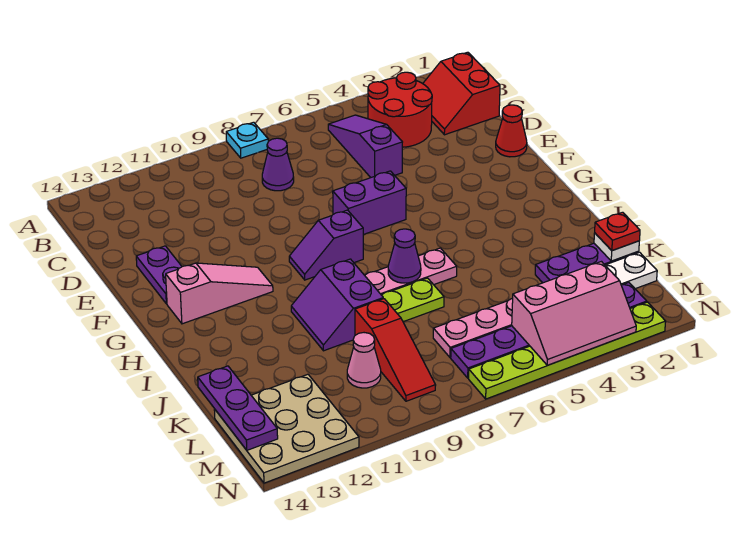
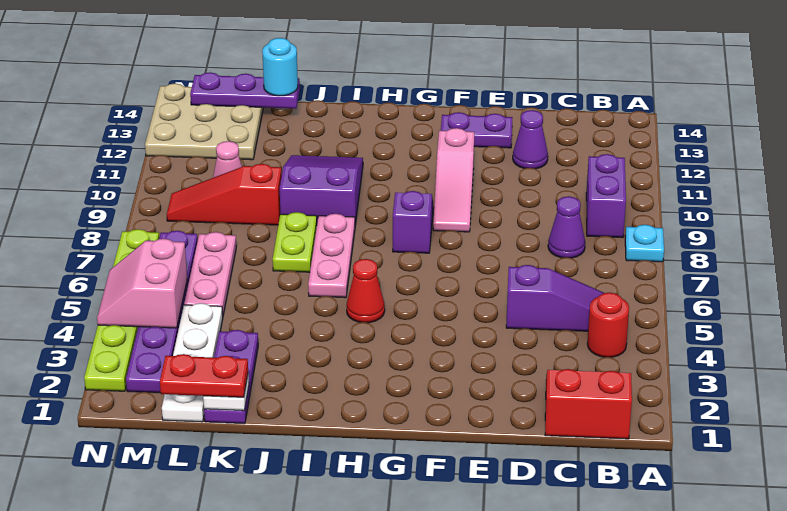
red 2x2 round brick [368,72,432,147] -> red 1x1 round brick [587,293,629,357]
red 1x1 cone [496,105,527,157] -> red 1x1 cone moved to [346,259,385,323]
purple 1x2 brick [333,171,406,235] -> purple 1x2 brick moved to [586,154,626,238]
pink 1x3 slope [166,263,273,324] -> pink 1x3 slope moved to [433,128,474,232]
purple 1x1 cone [388,229,421,283] -> purple 1x1 cone moved to [513,110,548,169]
purple 2x2 slope [291,259,383,351] -> purple 2x3 slope [280,155,363,225]
red 1x1 plate [595,212,640,251] -> red 1x2 plate [160,354,248,397]
none -> cyan 1x1 round brick [262,38,298,96]
pink 2x3 slope [512,262,636,365] -> pink 2x2 slope [97,239,187,328]

